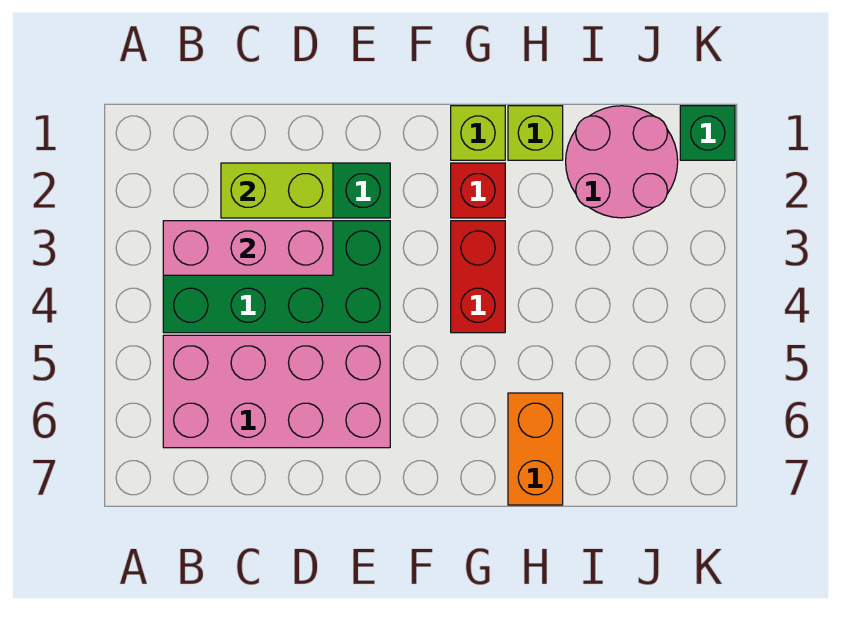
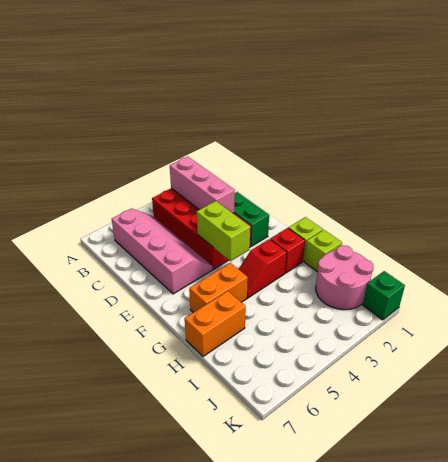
green 2x4 brick [163,221,390,333] -> red 2x4 brick [152,188,251,269]
pink 2x4 brick [163,335,390,448] -> pink 2x4 slope [112,208,213,294]
lime 1x2 brick [221,163,333,218] -> lime 1x2 brick moved to [197,201,250,261]
red 1x2 brick [451,221,505,333] -> red 1x2 slope [239,239,287,298]
none -> orange 1x2 brick [189,263,248,313]

